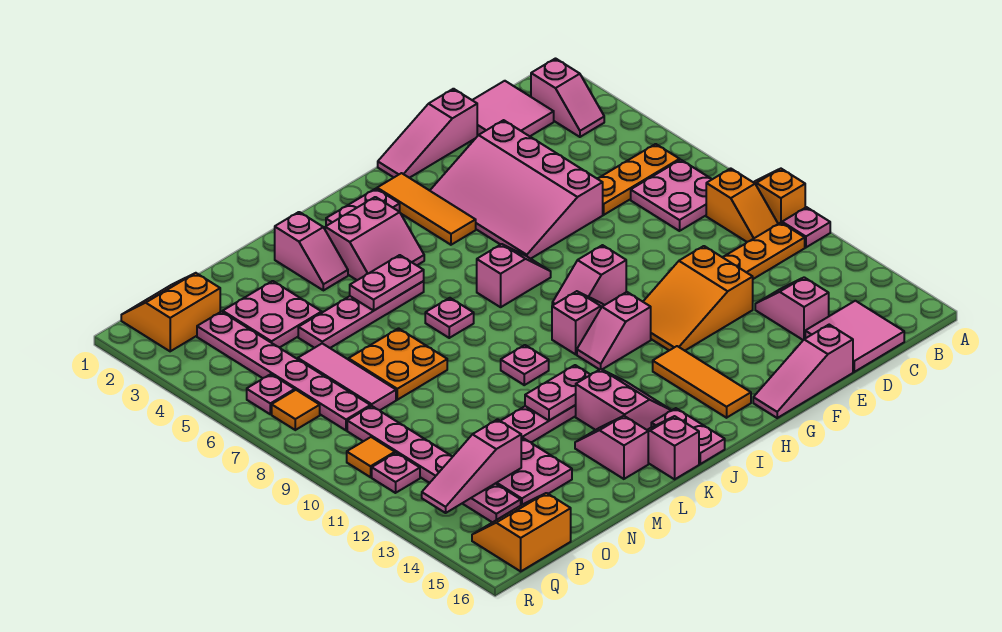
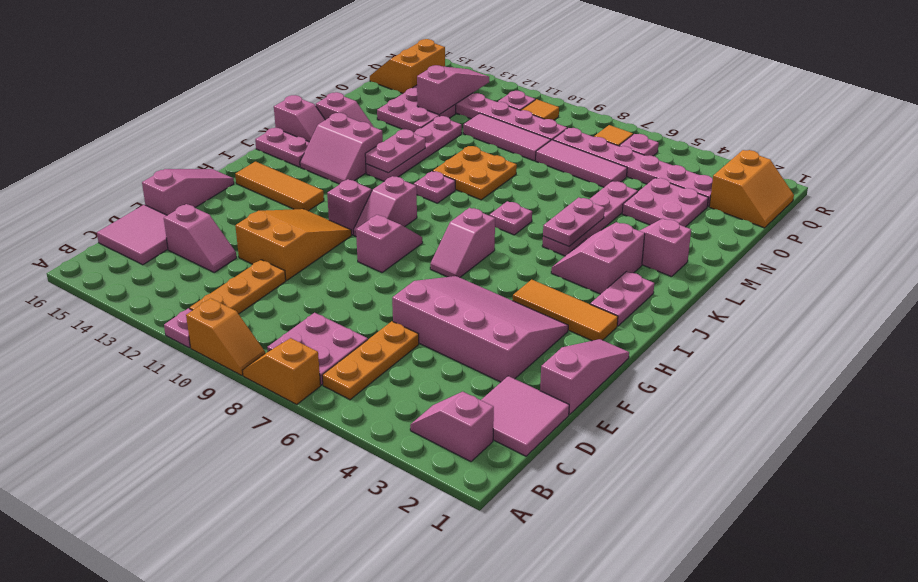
orange 1x2 slope [706,168,778,242] -> orange 1x2 slope moved to [242,338,321,404]
orange 2x2 plate [348,328,447,400] -> orange 2x2 plate moved to [433,146,517,200]
none -> pink 1x3 tile [463,113,551,161]
orange 2x2 slope [472,493,571,571] -> orange 2x2 slope turned to [370,39,445,93]

